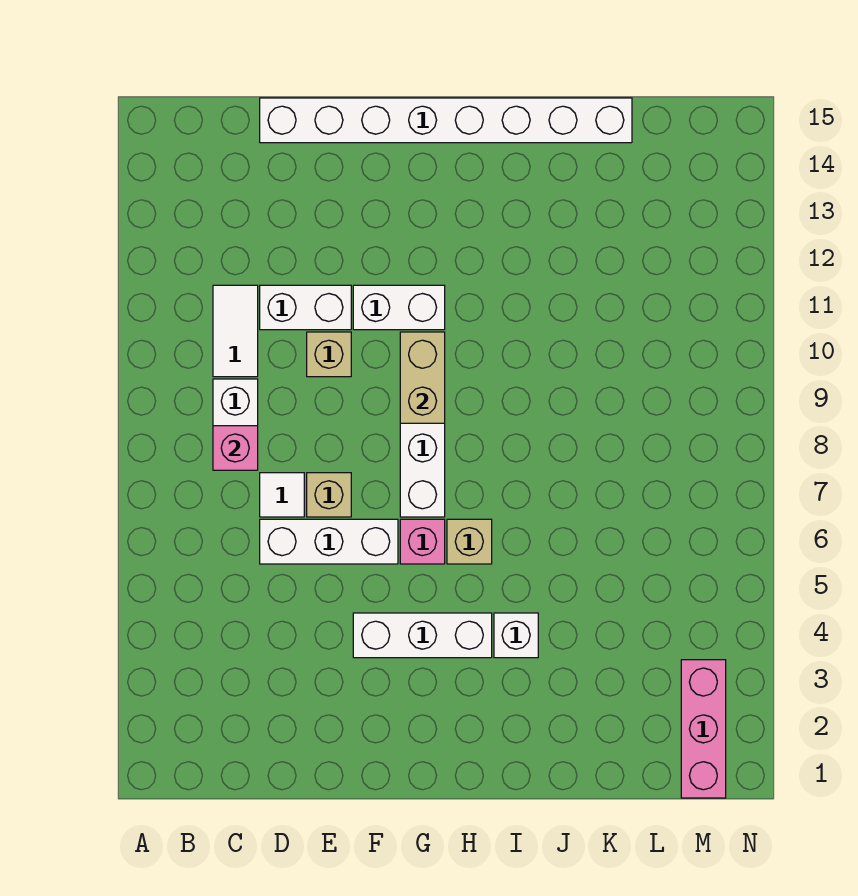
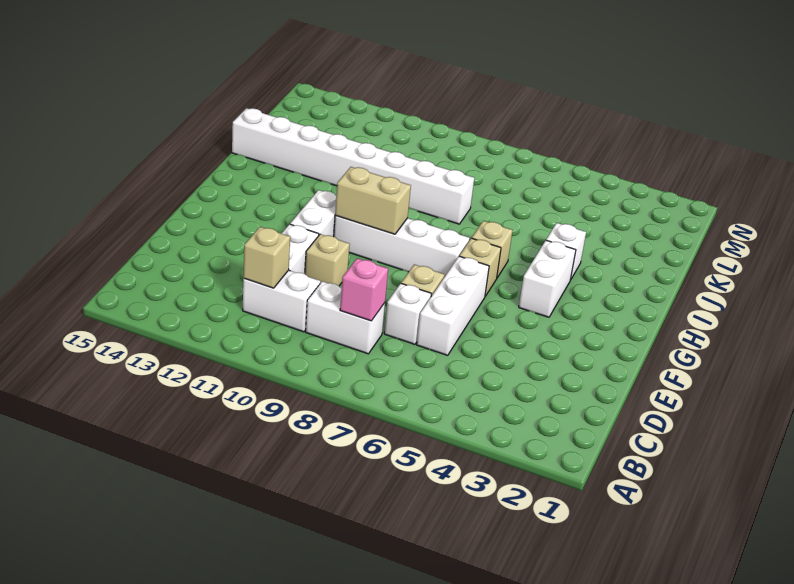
white 1x2 tile [213,285,258,377] -> white 1x2 brick [243,270,320,332]
none -> tan 1x1 brick [243,227,290,288]
white 1x1 tile [260,473,304,517] -> white 1x1 brick [384,284,431,344]
white 1x8 brick [260,98,632,143] -> white 1x8 brick turned to [232,108,474,224]
white 1x3 brick [353,613,492,658] -> white 1x2 brick [519,240,576,317]
pink 1x1 brick [400,519,445,564] -> tan 1x1 brick [459,238,501,296]
pink 1x3 brick [681,660,726,798] -> none

